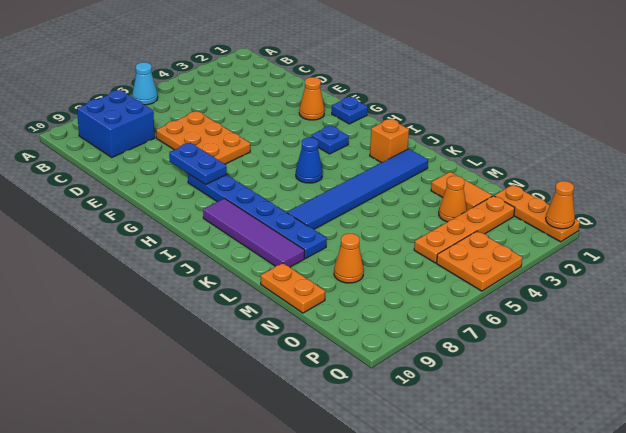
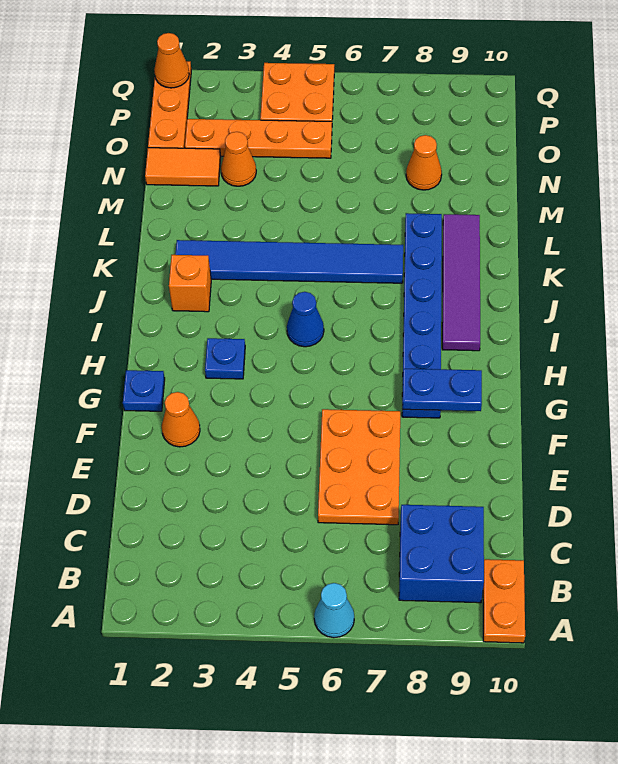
blue 1x2 plate [169,143,227,185] -> blue 1x2 plate turned to [402,369,482,411]
orange 1x2 tile [431,172,492,211] -> orange 1x2 tile turned to [145,148,221,186]
orange 1x2 plate [261,263,325,313] -> orange 1x2 plate moved to [483,559,525,643]

